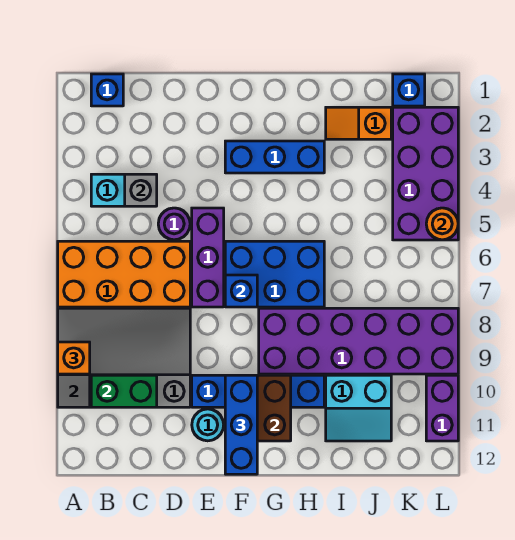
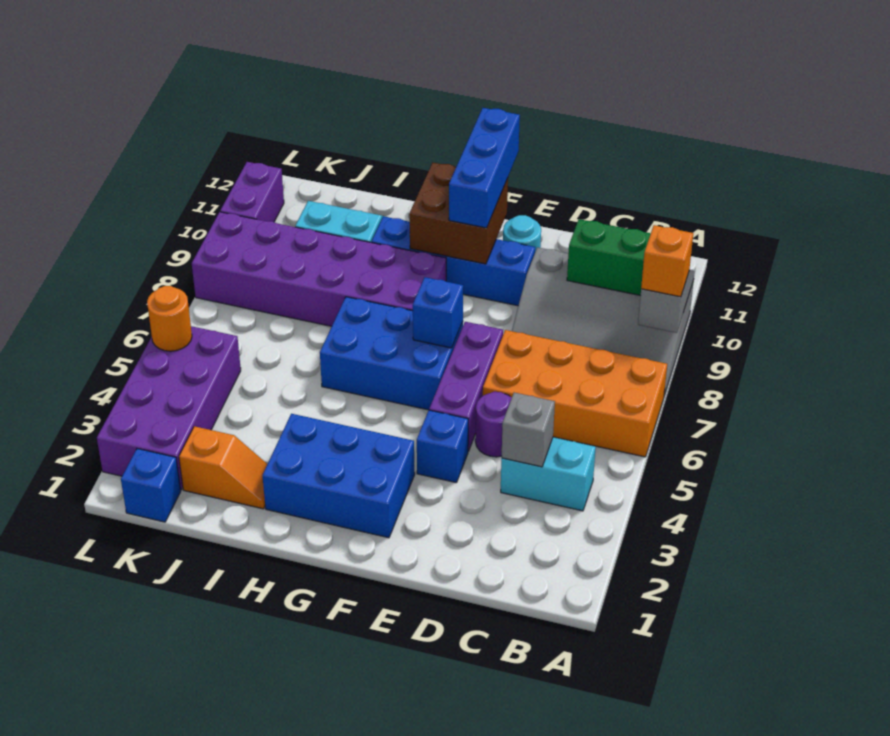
blue 1x1 brick [91,74,123,106] -> blue 1x1 brick moved to [417,410,468,483]
blue 1x3 brick [225,141,324,173] -> blue 2x3 brick [262,414,415,538]

